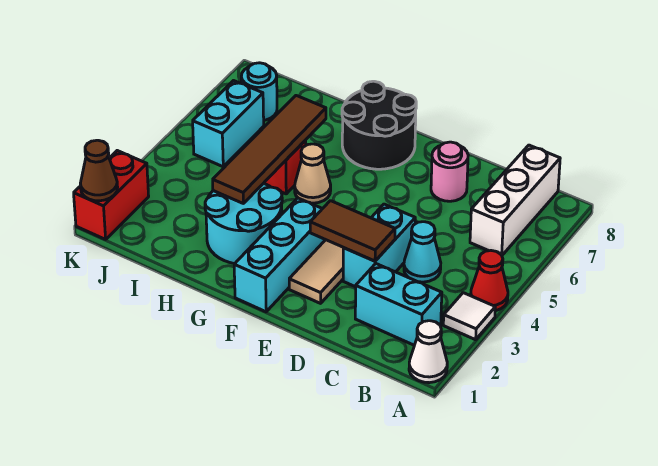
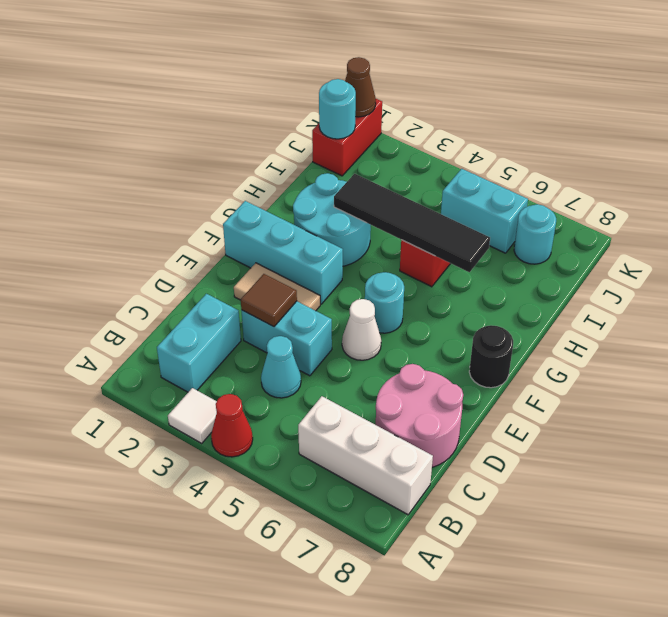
white 1x1 cone [409,321,447,383] -> white 1x1 cone moved to [342,299,381,360]
brown 1x2 tile [310,201,395,261] -> brown 1x1 tile [241,274,297,327]
pink 1x1 round brick [431,142,468,201] -> pink 2x2 round brick [376,364,463,467]
none -> cyan 1x1 round brick [365,272,404,333]
black 2x2 round brick [342,81,416,169] -> black 1x1 round brick [469,325,513,388]
tan 1x1 cone [295,144,331,203] -> none
brown 1x4 tile [213,96,326,203] -> black 1x4 tile [334,174,490,272]
none -> cyan 1x1 round brick [319,79,356,139]
red 1x2 brick [74,151,149,239] -> red 1x2 brick turned to [312,99,382,176]

